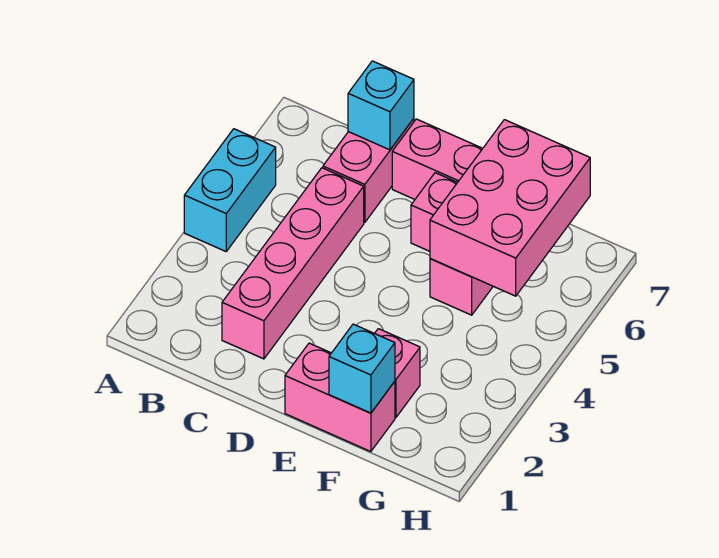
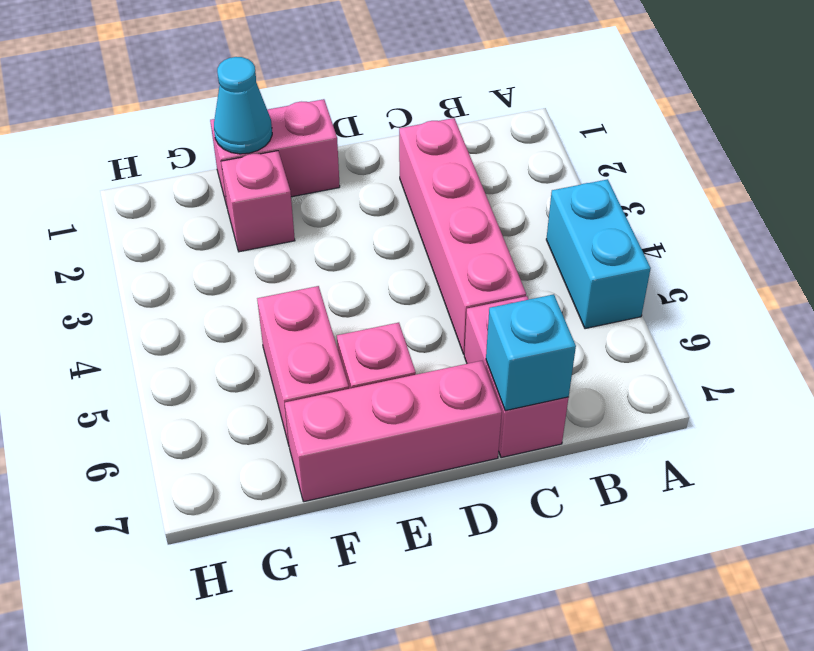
cyan 1x1 brick [329,324,395,413] -> cyan 1x1 cone [214,57,272,154]
pink 2x3 brick [430,120,590,296] -> none

